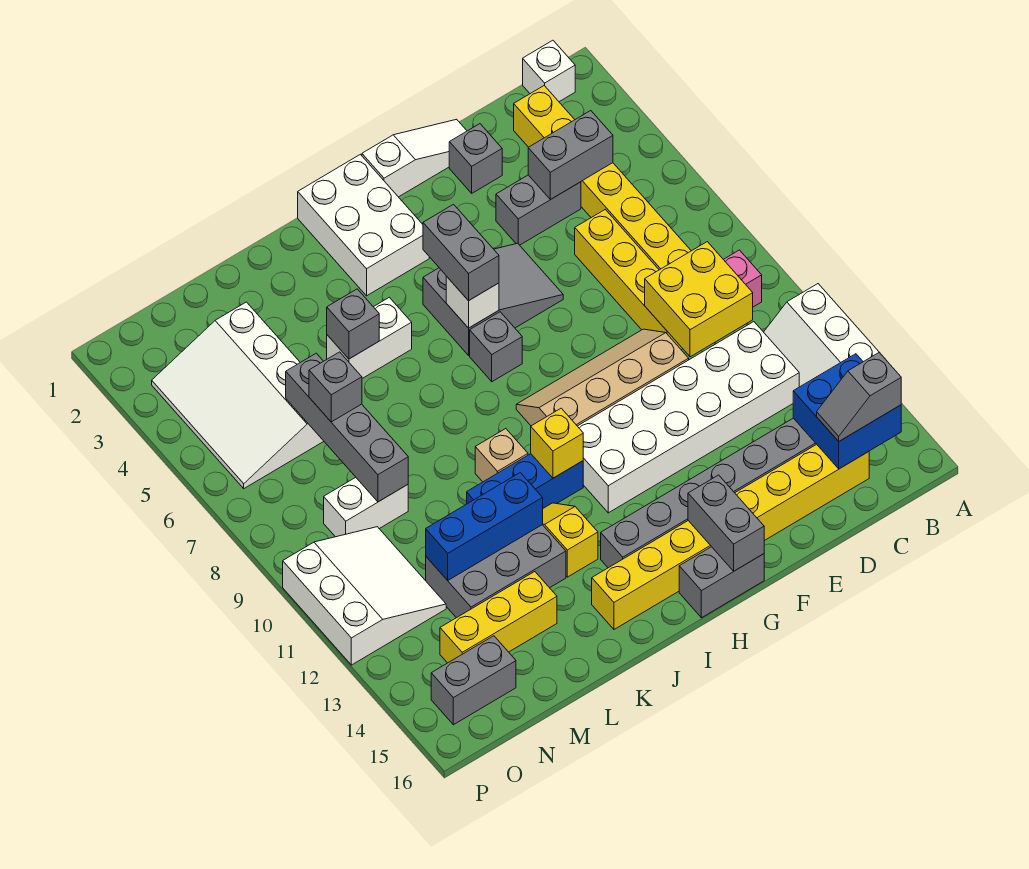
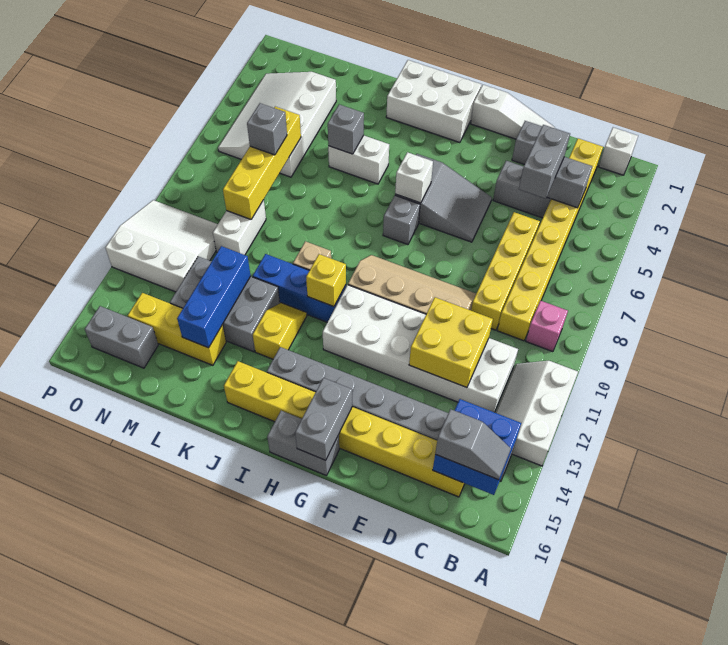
grey 1x2 slope [817,353,901,441] -> grey 1x2 slope turned to [435,409,511,480]
yellow 2x2 brick [645,242,753,357] -> yellow 2x2 brick moved to [409,297,493,388]
white 2x3 brick [298,154,429,296] -> white 2x3 brick turned to [386,60,481,142]
grey 1x2 brick [423,205,499,301] -> grey 1x2 brick moved to [519,125,570,199]
blue 1x3 brick [426,473,543,580] -> blue 1x3 brick turned to [177,246,250,348]
grey 1x4 brick [286,353,408,502] -> yellow 1x4 brick [223,107,301,219]
white 1x2 brick [324,477,408,537] -> white 1x2 brick turned to [213,200,266,255]
white 3x3 slope [283,527,446,665] -> white 3x3 slope turned to [105,200,218,292]

